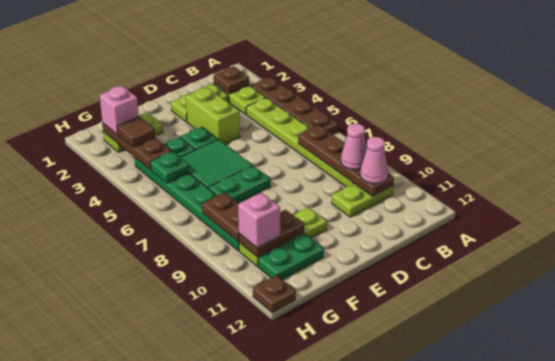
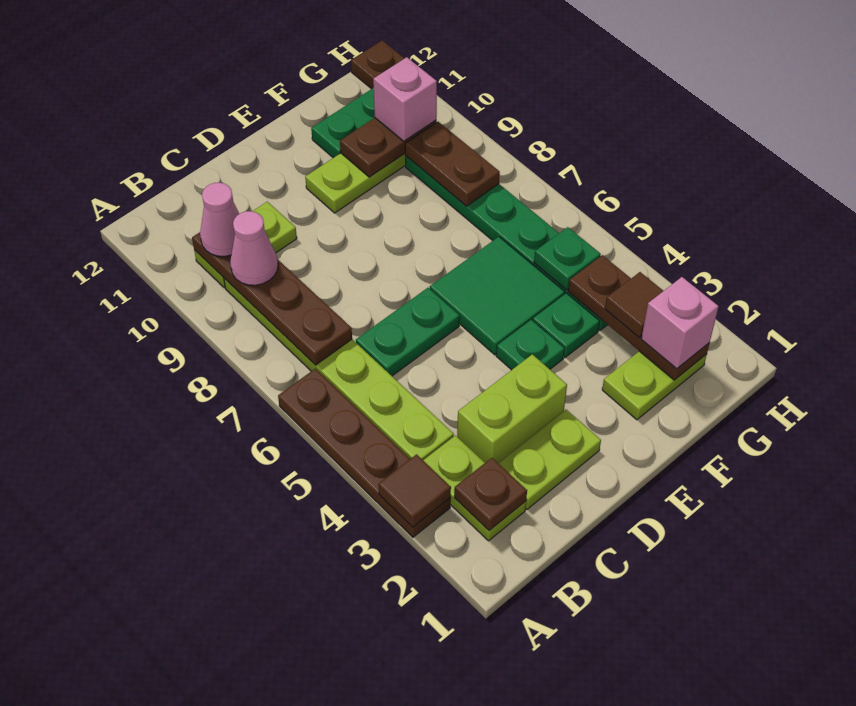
none -> brown 1x1 tile [378,454,451,527]
lime 1x2 brick [186,87,240,144] -> lime 1x2 brick turned to [457,354,567,463]
green 1x2 plate [208,166,270,203] -> green 1x2 plate moved to [356,288,460,376]

